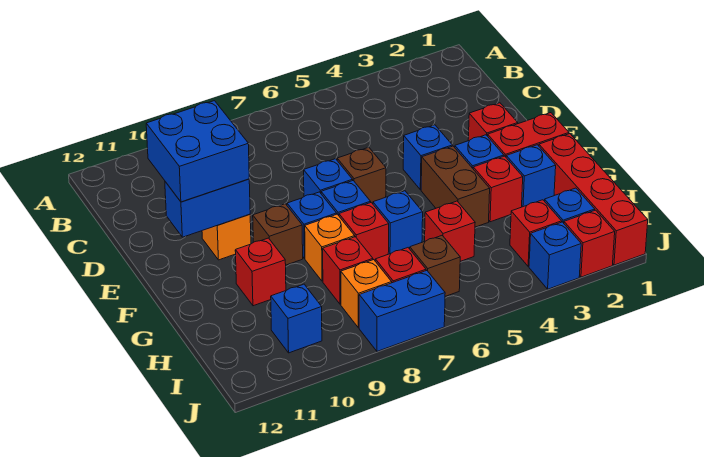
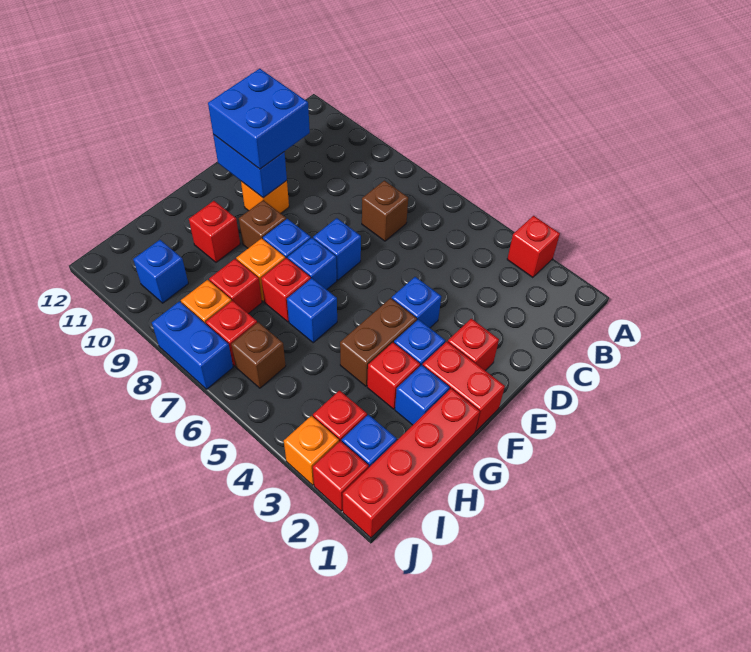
brown 1x1 brick [337,147,386,204] -> brown 1x1 brick moved to [362,181,408,241]
red 1x1 brick [425,201,475,261] -> red 1x1 brick moved to [507,216,560,278]
blue 1x1 brick [529,222,581,289] -> orange 1x1 brick [284,416,339,485]

